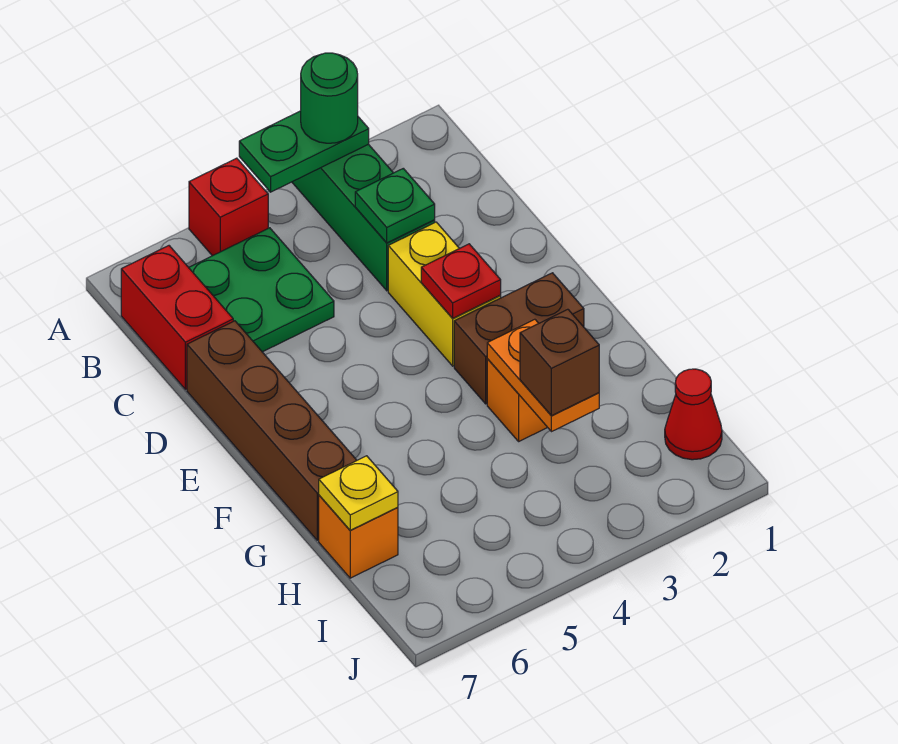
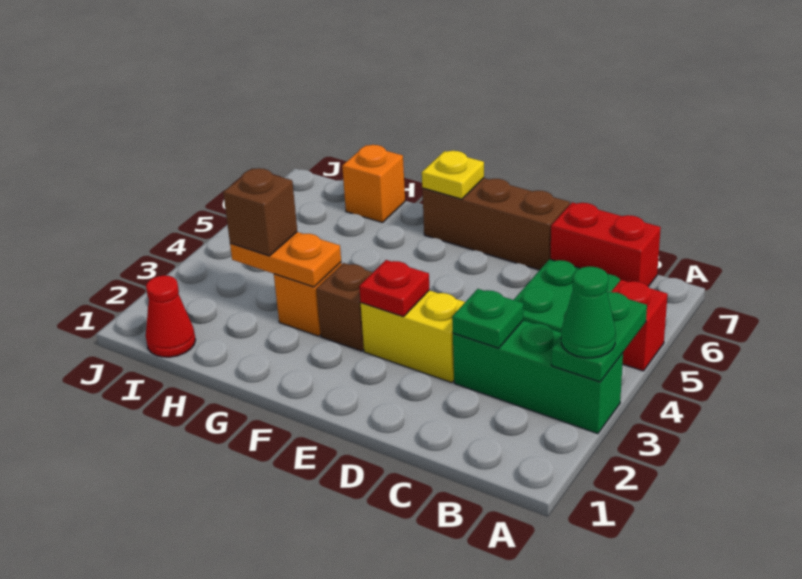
green 1x1 round brick [301,53,358,143] -> green 1x1 cone [561,266,616,358]
brown 1x4 brick [187,321,357,540] -> brown 1x3 brick [422,178,570,270]
brown 1x2 brick [454,273,584,404] -> brown 1x1 brick [317,263,373,351]
yellow 1x1 plate [319,456,398,530] -> yellow 1x1 plate moved to [422,151,484,199]

